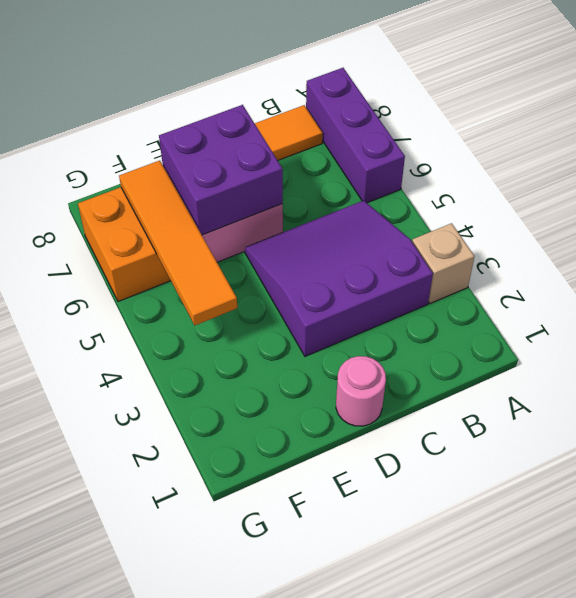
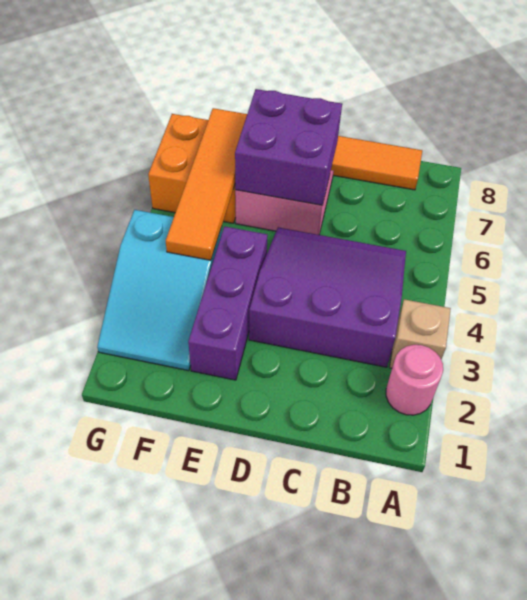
purple 1x3 brick [306,68,405,203] -> purple 1x3 brick moved to [188,226,268,380]
pink 1x1 round brick [336,356,386,426] -> pink 1x1 round brick moved to [386,345,443,415]
none -> cyan 2x3 slope [97,210,222,371]

